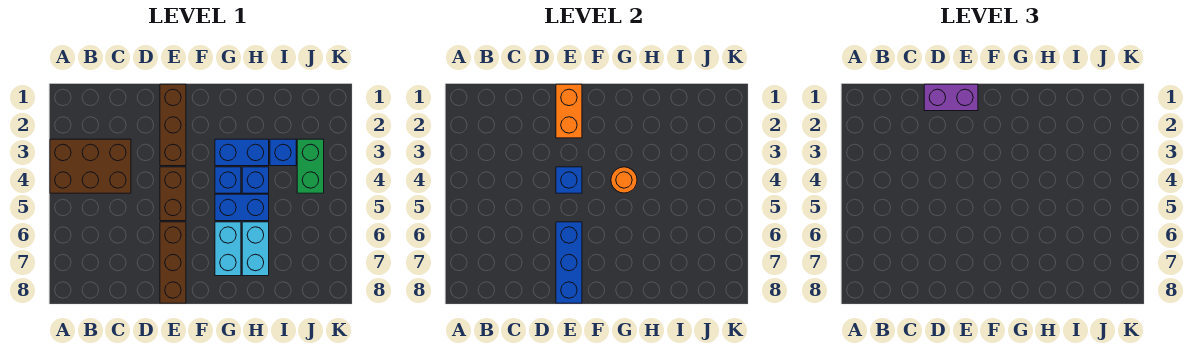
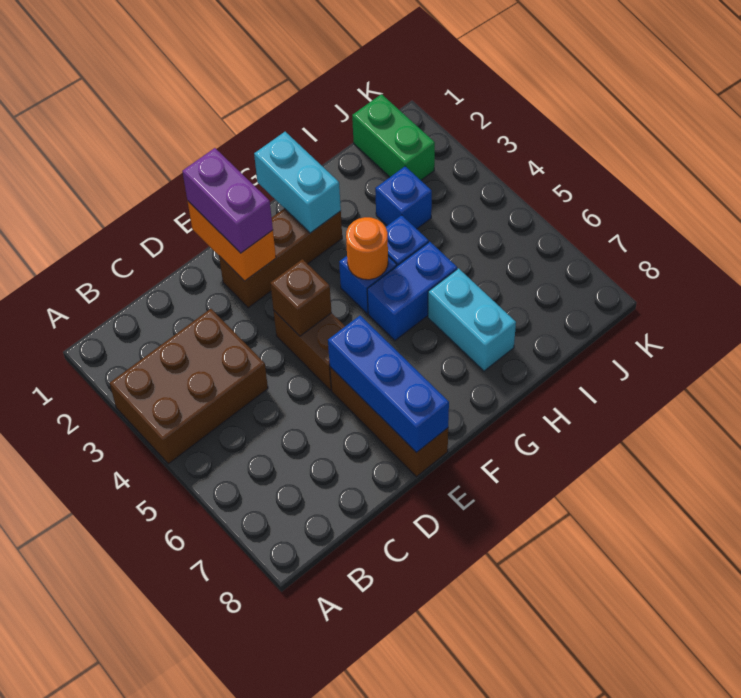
purple 1x2 brick [924,84,978,111] -> purple 1x2 brick turned to [182,148,273,253]
brown 1x3 brick [160,84,186,166] -> brown 1x3 brick turned to [219,208,342,308]
blue 1x1 brick [556,167,582,193] -> brown 1x1 brick [270,259,332,336]
blue 1x2 brick [215,139,269,166] -> none
cyan 1x2 brick [215,222,241,276] -> cyan 1x2 brick moved to [254,132,341,233]
green 1x2 brick [297,139,324,193] -> green 1x2 brick moved to [352,94,435,180]

